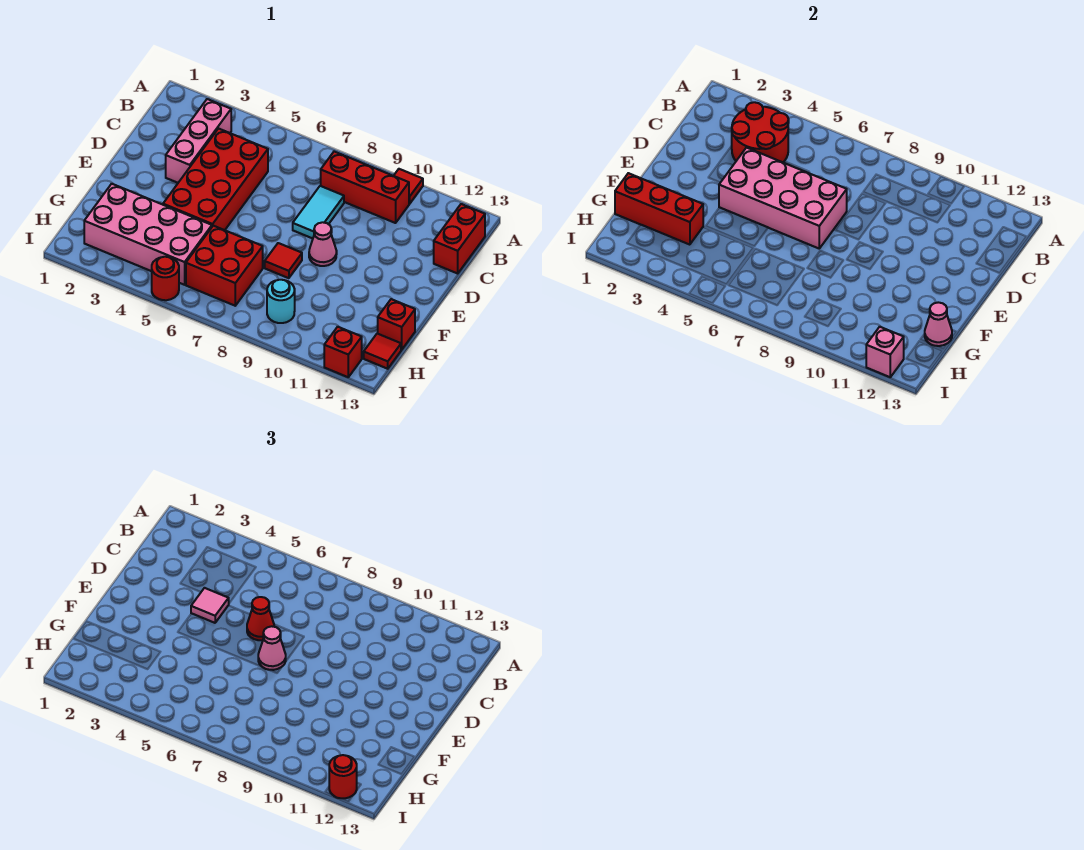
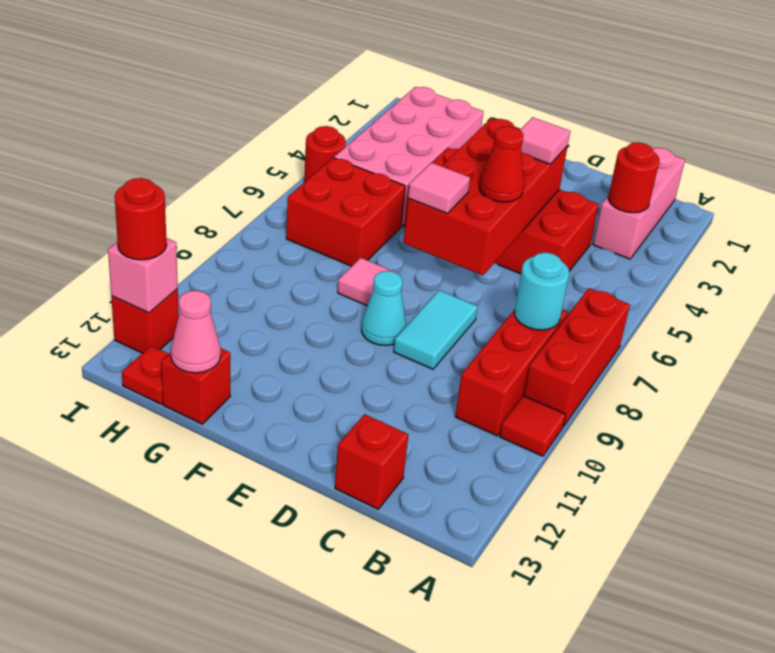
pink 1x3 brick [166,99,231,183] -> pink 1x3 brick turned to [593,148,685,259]
red 2x2 round brick [732,102,789,162] -> red 1x1 round brick [608,142,660,213]
red 1x2 brick [434,204,485,273] -> red 1x1 brick [335,414,408,509]
cyan 1x2 tile [293,186,344,239] -> cyan 1x2 tile turned to [394,290,478,369]
pink 2x4 brick [719,148,847,248] -> red 2x4 brick [404,118,568,275]
pink 1x1 cone [258,626,286,670] -> pink 1x1 tile [408,163,470,213]
pink 1x1 cone [309,222,337,266] -> cyan 1x1 cone [361,271,406,345]
red 1x1 tile [265,243,302,278] -> pink 1x1 tile [338,258,397,306]
red 1x3 brick [615,173,703,245] -> red 1x3 brick moved to [524,288,630,426]
cyan 1x1 round brick [267,280,295,323] -> cyan 1x1 round brick moved to [515,253,569,330]
red 1x1 tile [364,333,401,369] -> red 1x1 plate [122,346,168,404]

